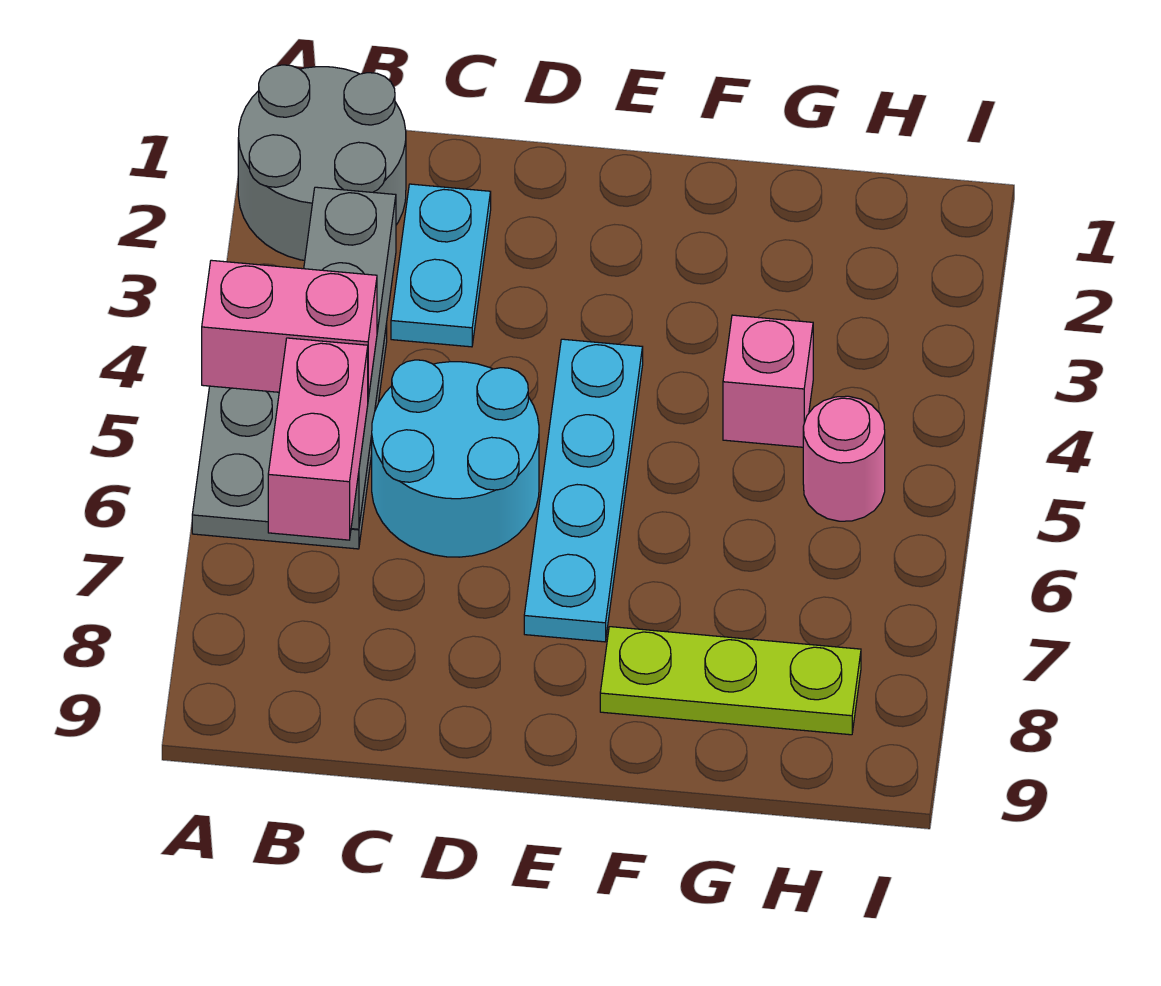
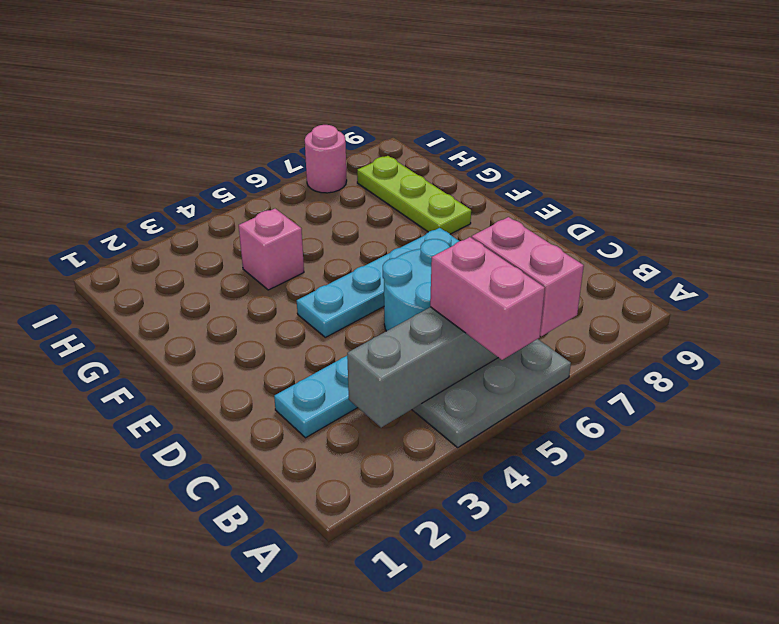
grey 2x2 round brick [238,65,406,261] -> none
pink 1x2 brick [268,338,368,540] -> pink 1x2 brick turned to [472,217,584,336]
pink 1x1 round brick [803,396,885,521] -> pink 1x1 round brick moved to [305,125,347,193]

